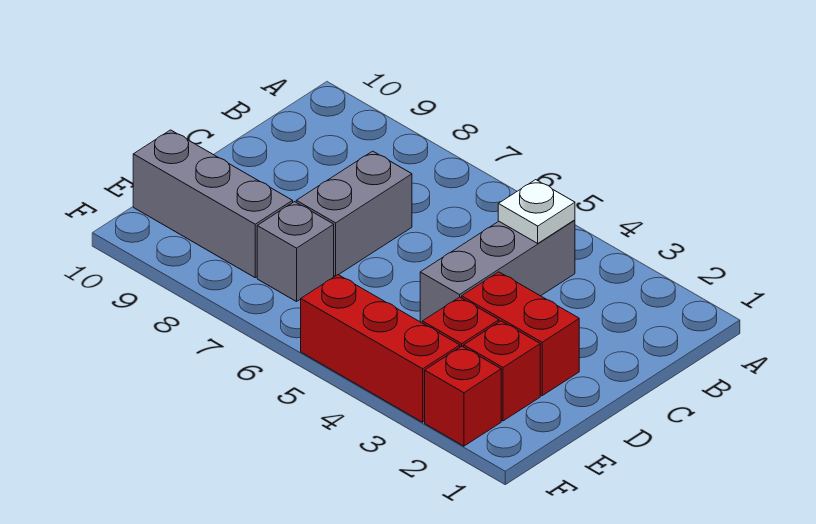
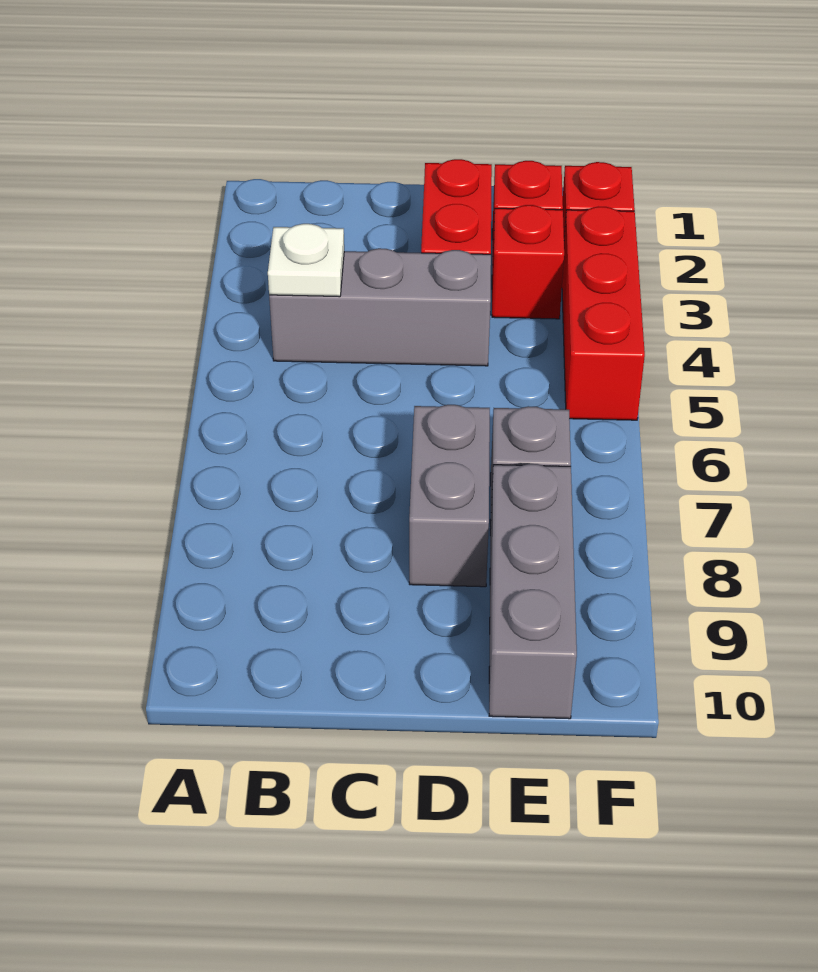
grey 1x2 brick [296,151,412,276] -> grey 1x2 brick turned to [409,405,490,587]

